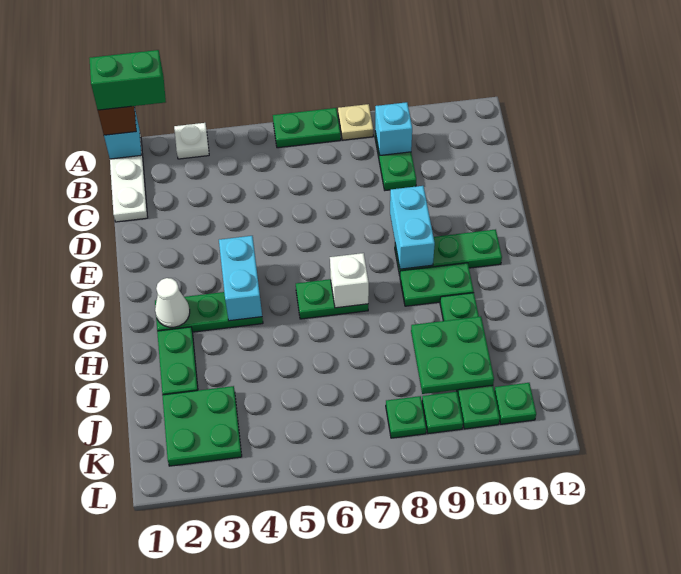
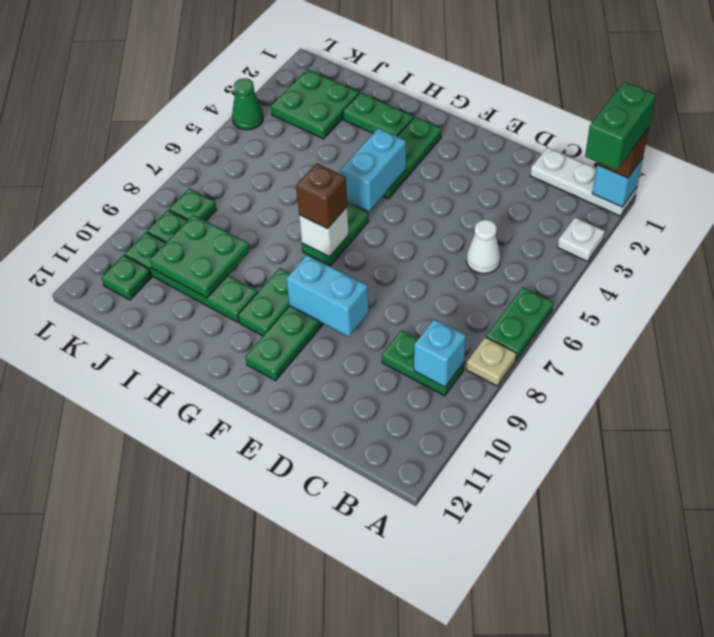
cyan 1x2 brick [219,236,262,321] -> cyan 1x2 brick turned to [340,128,406,211]
white 1x1 cone [155,278,190,327] -> white 1x1 cone moved to [467,220,501,274]
none -> brown 1x1 brick [296,163,347,229]
none -> green 1x1 cone [232,78,263,130]

